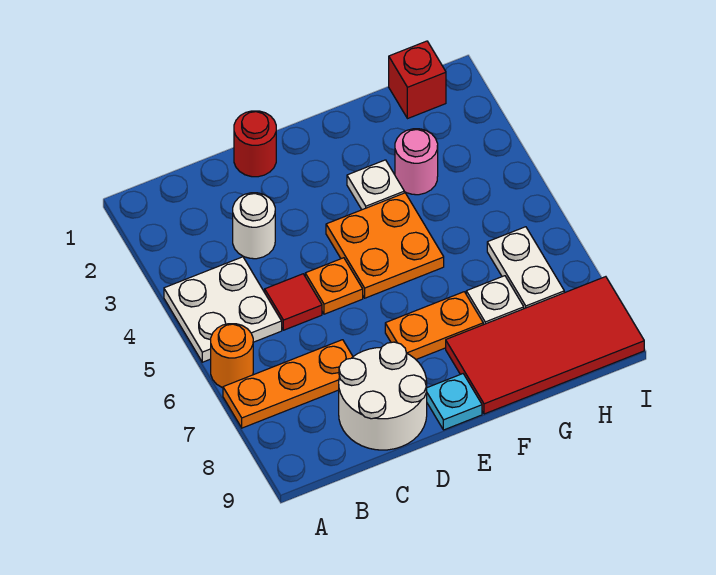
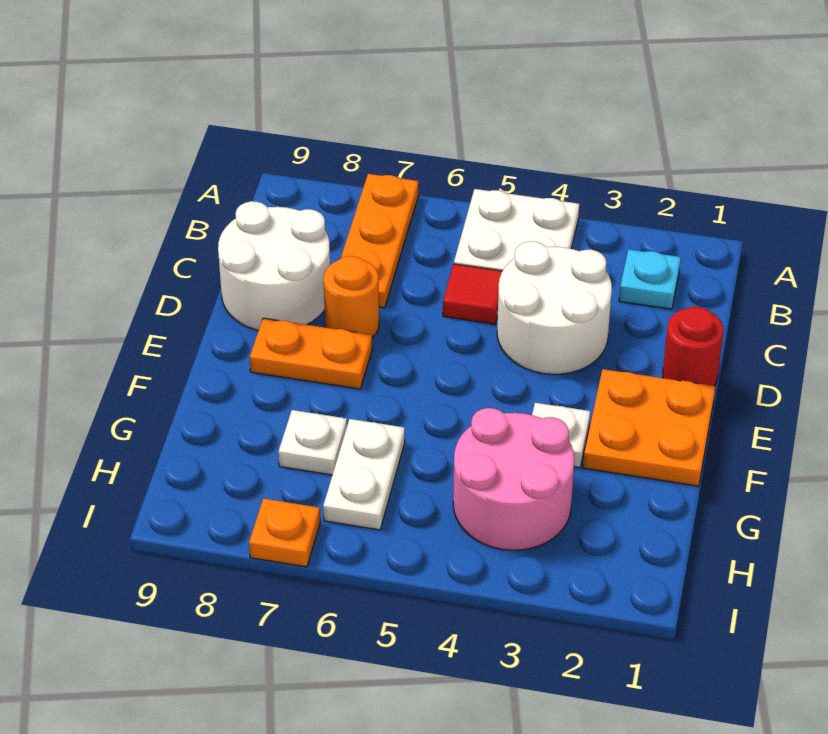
orange 1x1 round brick [211,324,253,388] -> orange 1x1 round brick moved to [324,256,379,337]
white 1x1 round brick [233,193,275,259] -> white 2x2 round brick [497,241,612,374]
orange 1x1 plate [305,258,363,314] -> orange 1x1 plate moved to [249,499,320,567]
orange 2x2 plate [326,193,444,298] -> orange 2x2 plate moved to [583,369,715,486]
orange 1x2 plate [385,292,483,359] -> orange 1x2 plate turned to [250,318,372,389]
cyan 1x1 plate [427,374,482,430] -> cyan 1x1 plate moved to [619,249,681,309]
red 2x4 tile [446,277,644,414] -> none
pink 1x1 round brick [395,129,438,195] -> pink 2x2 round brick [453,408,574,550]
red 1x1 brick [389,41,446,119] -> none
white 1x2 plate [487,227,564,309] -> white 1x2 plate turned to [323,419,405,530]

